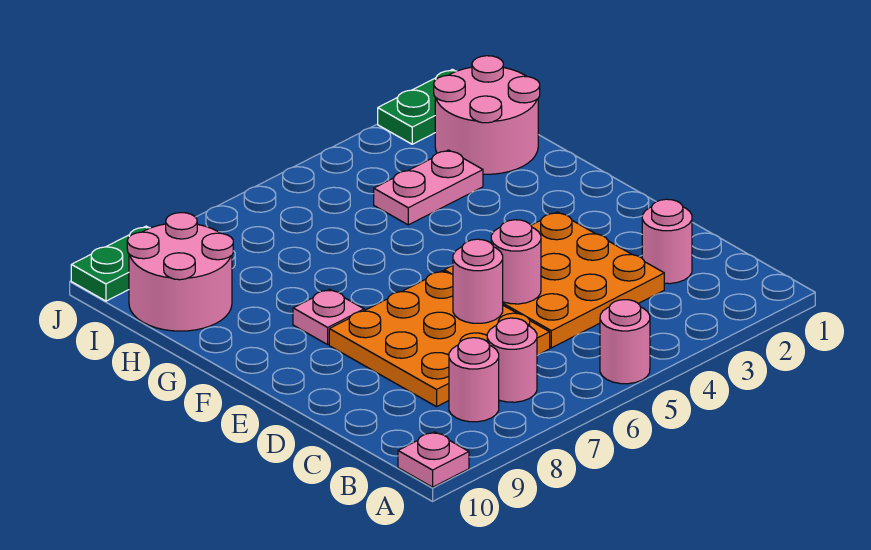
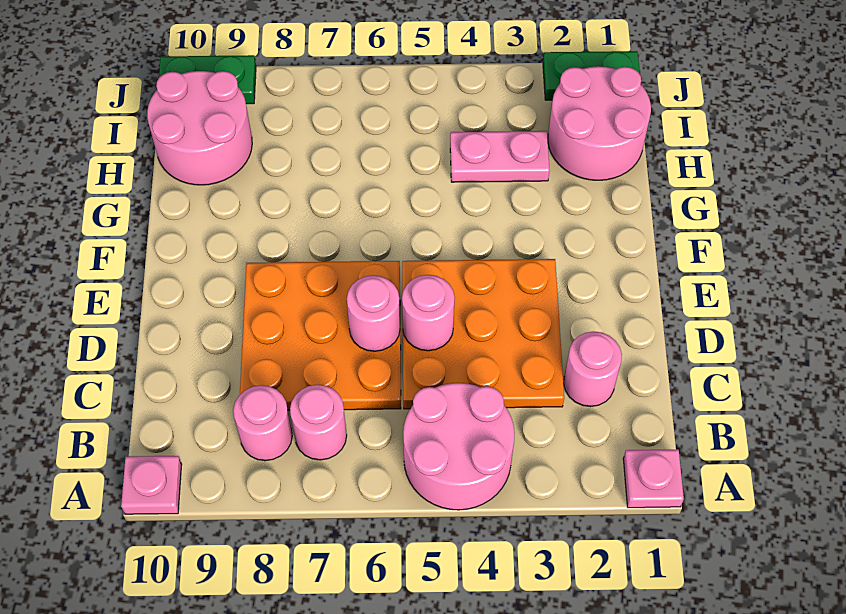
pink 1x1 round brick [600,300,650,384] -> pink 2x2 round brick [403,383,515,510]
pink 1x1 plate [293,289,364,345] -> pink 1x1 plate moved to [623,449,684,508]

